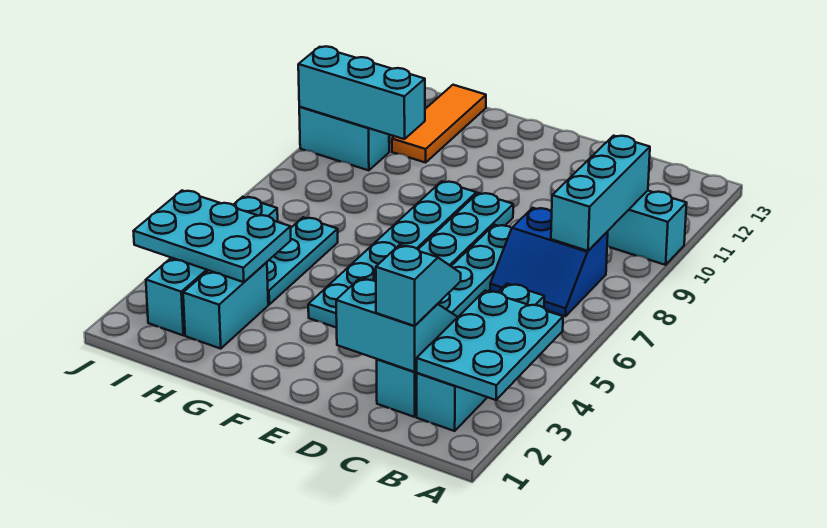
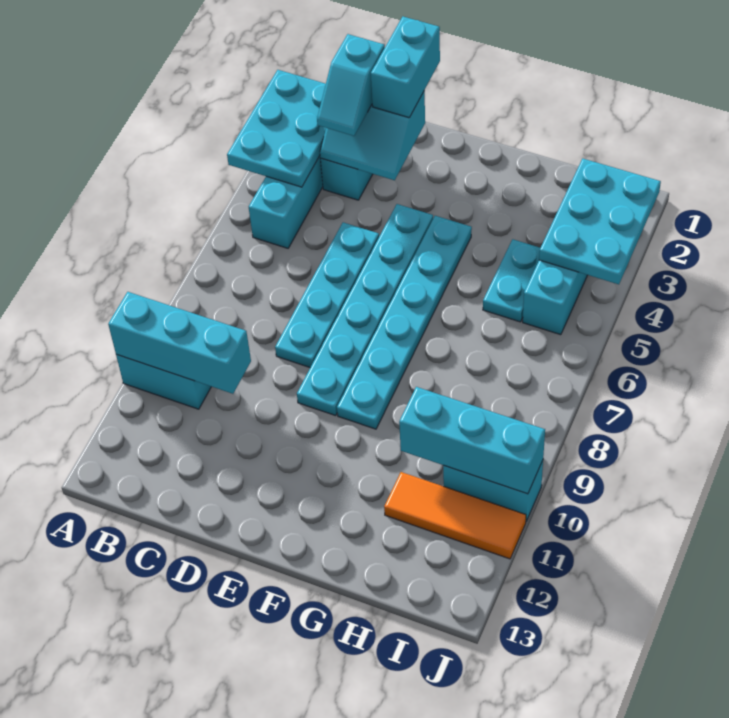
blue 2x2 slope [490,208,608,316] -> none
cyan 1x3 brick [551,136,650,251] -> cyan 1x3 brick turned to [108,292,251,394]
cyan 1x2 brick [183,262,268,349] -> cyan 1x2 brick moved to [371,17,440,118]
cyan 2x3 plate [134,191,291,282] -> cyan 2x3 plate turned to [539,159,661,284]
cyan 1x3 plate [267,217,338,304] -> cyan 1x2 plate [483,239,540,322]
orange 1x3 tile [392,85,486,163] -> orange 1x3 tile turned to [384,472,526,559]

